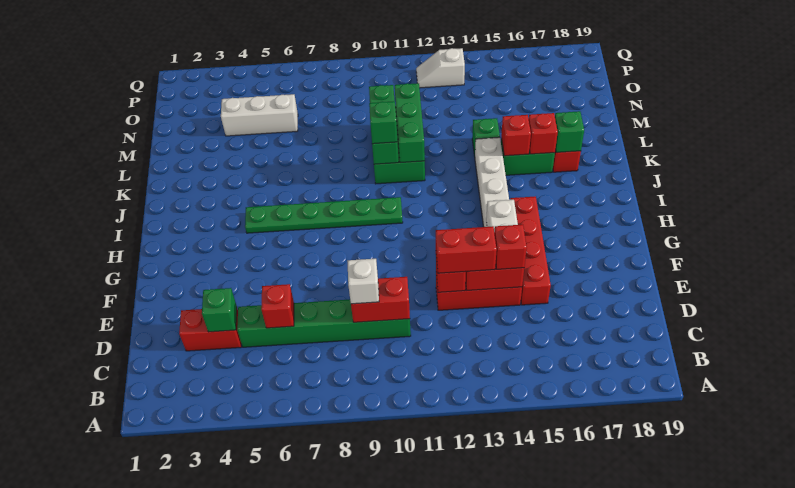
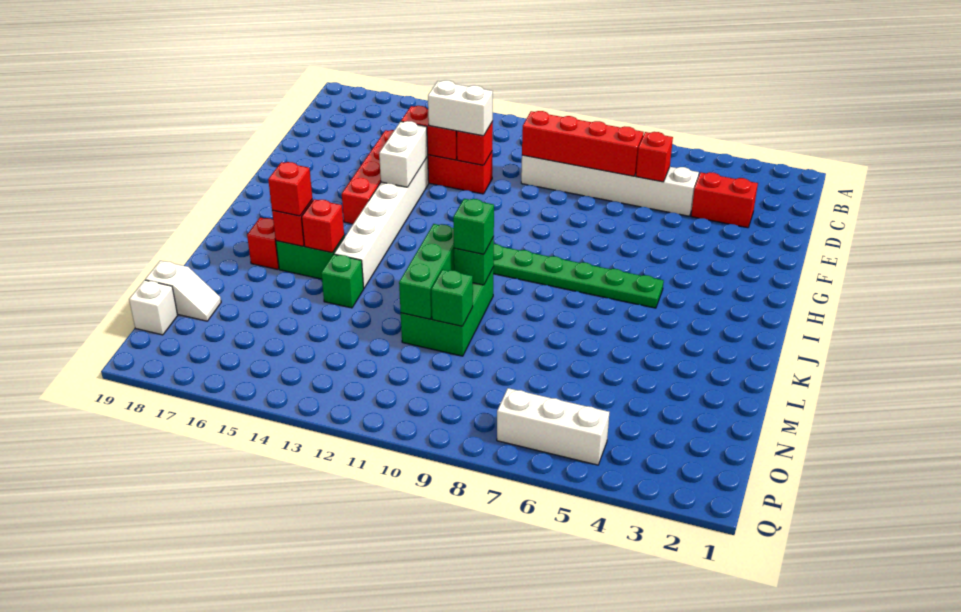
green 1x1 brick [202,288,237,332] -> none
green 1x6 brick [237,299,411,347] -> white 1x6 brick [521,155,699,216]
red 1x2 brick [351,277,410,322] -> red 1x4 brick [522,111,644,176]
white 1x1 brick [347,259,379,304] -> white 1x1 brick moved to [129,280,178,335]
red 1x2 brick [436,226,497,273] -> white 1x2 brick [428,80,493,136]
red 1x1 brick [494,225,527,269] -> red 1x1 brick moved to [268,162,312,216]
green 1x1 brick [555,111,584,152] -> none
white 1x3 brick [221,94,298,136] -> white 1x3 brick moved to [497,388,609,465]
white 1x2 slope [416,48,465,88] -> white 1x2 slope moved to [145,261,221,321]

